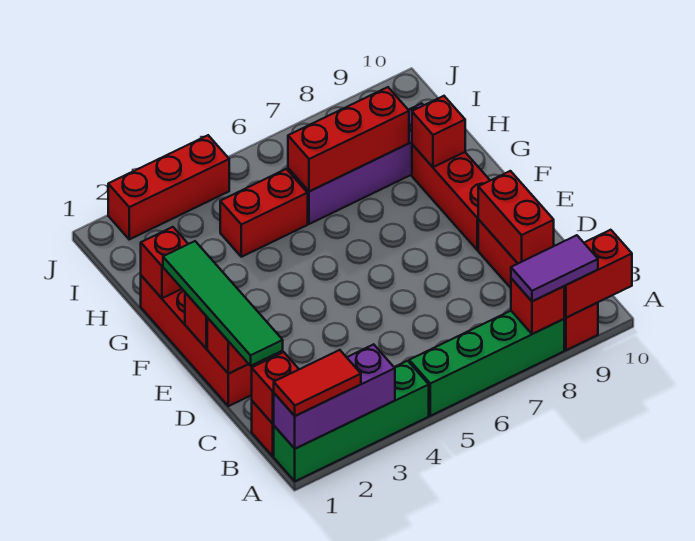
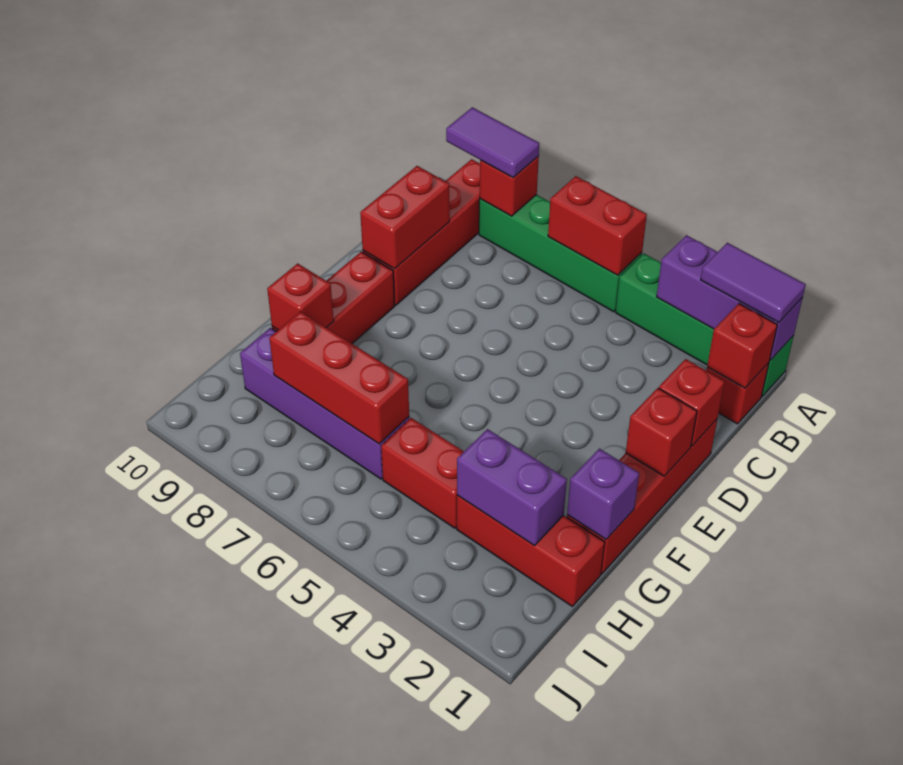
red 1x2 tile [274,350,361,416] -> purple 1x2 tile [701,243,806,323]
red 1x2 brick [564,230,632,318] -> red 1x2 brick moved to [548,176,647,275]
green 1x4 tile [163,241,283,366] -> none
red 1x1 brick [141,227,188,298] -> purple 1x1 brick [567,449,639,539]
none -> purple 1x2 brick [457,429,567,546]
red 1x3 brick [108,135,229,239] -> red 1x3 brick moved to [457,495,605,606]

